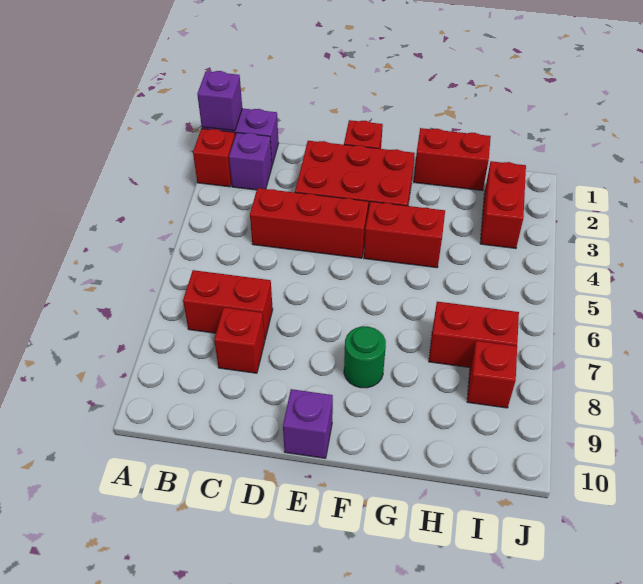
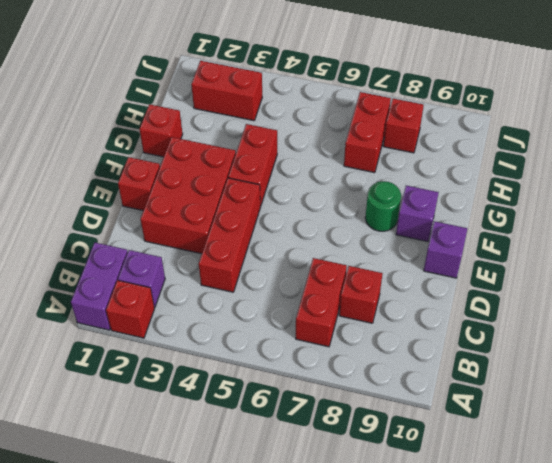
purple 1x1 brick [197,71,242,131] -> purple 1x1 brick moved to [396,186,439,242]
red 1x2 brick [414,128,491,191] -> red 1x1 brick [139,104,183,157]

